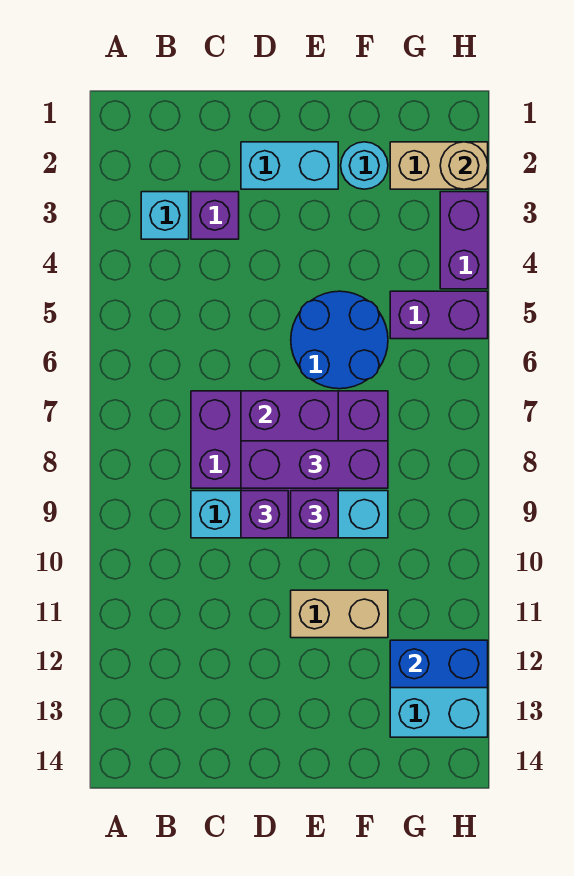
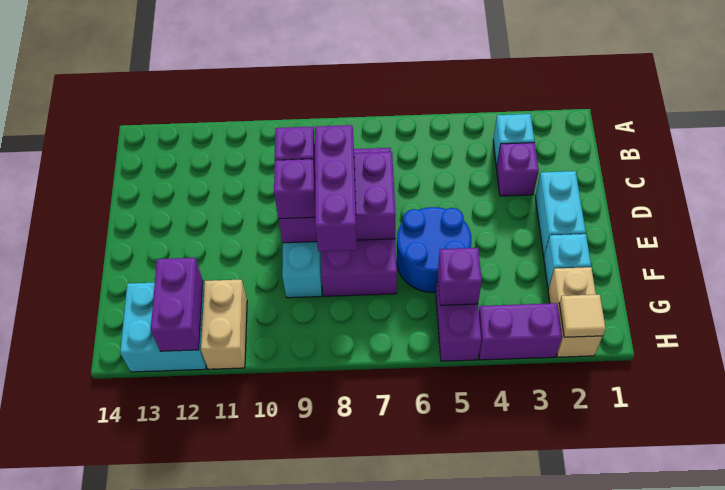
tan 1x2 brick [291,590,388,638] -> tan 1x2 brick moved to [201,280,247,369]
cyan 1x1 round brick [341,142,388,189] -> cyan 1x1 brick [544,234,591,289]
none -> purple 1x1 brick [438,248,482,305]
blue 1x2 brick [390,640,488,688] -> purple 1x2 brick [151,258,203,351]
tan 1x1 round brick [440,142,488,189] -> tan 1x1 tile [559,294,606,337]

